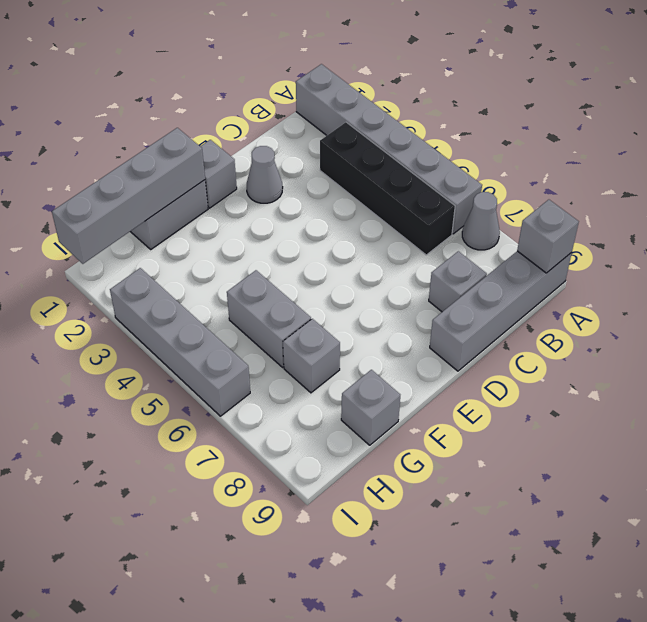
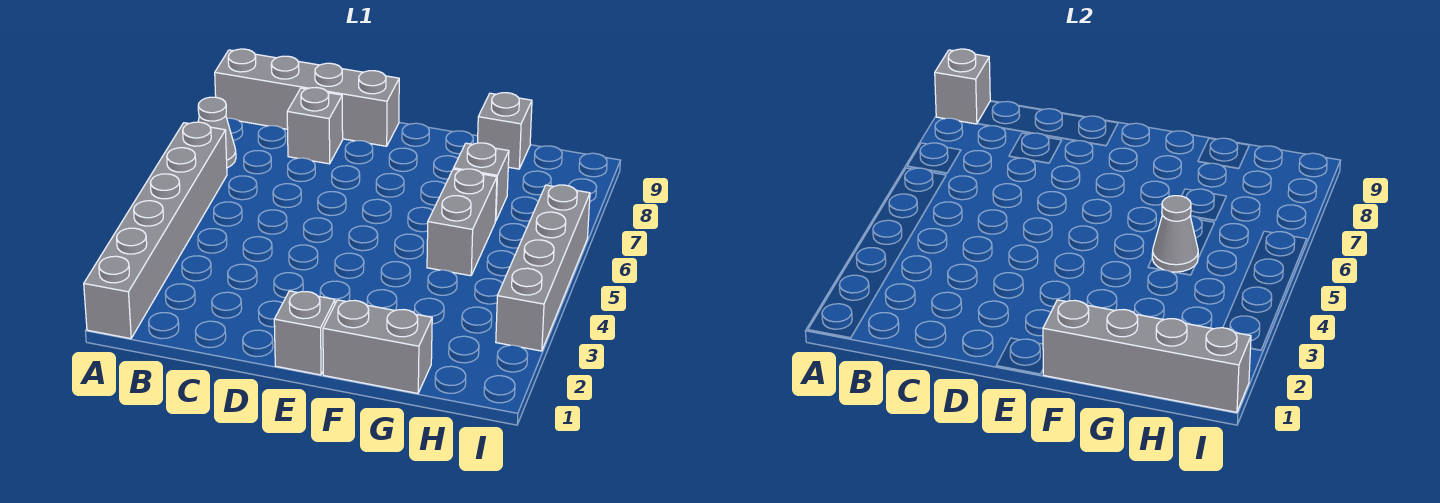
black 1x4 brick [320,122,455,255] -> none
grey 1x1 cone [247,146,283,203] -> grey 1x1 cone moved to [1152,196,1198,272]

